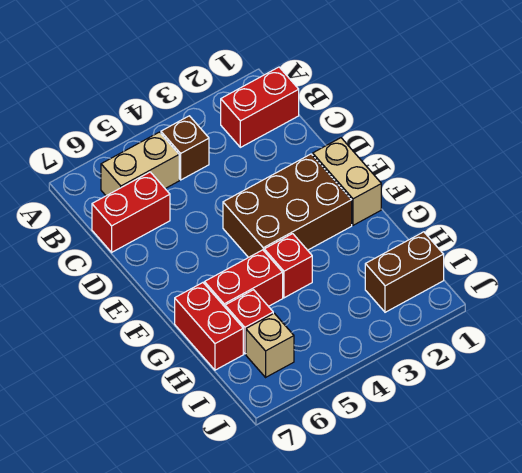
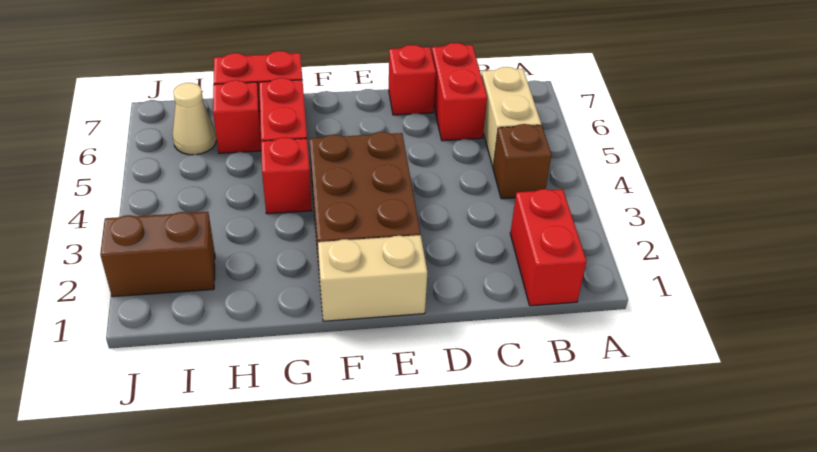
none -> red 1x1 brick [389,45,436,115]
brown 1x2 brick [365,232,444,312] -> brown 1x2 brick turned to [100,212,215,297]
tan 1x1 brick [246,313,294,377] -> tan 1x1 cone [173,83,217,155]

